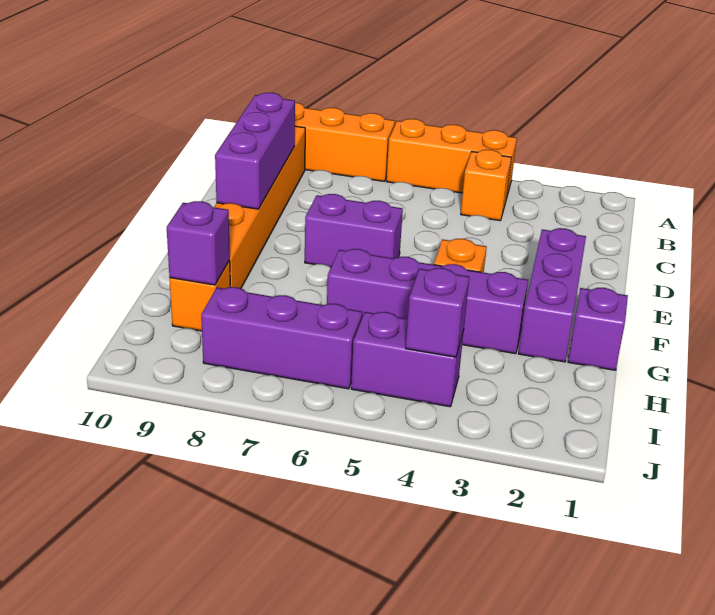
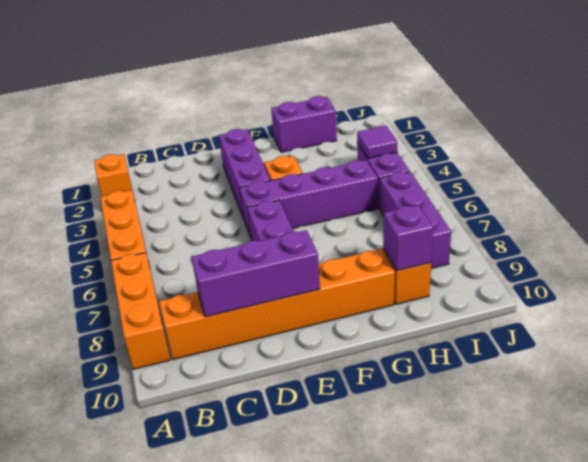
orange 1x1 brick [461,150,511,221] -> orange 1x1 brick moved to [94,154,132,196]
purple 1x3 brick [519,228,586,362] -> purple 1x3 brick turned to [219,129,270,216]
purple 1x1 brick [568,288,628,370] -> purple 1x2 brick [271,96,337,152]
purple 1x4 brick [327,249,528,354] -> purple 1x4 brick turned to [240,160,378,237]
purple 1x1 brick [406,268,469,357] -> purple 1x1 tile [357,126,397,158]

